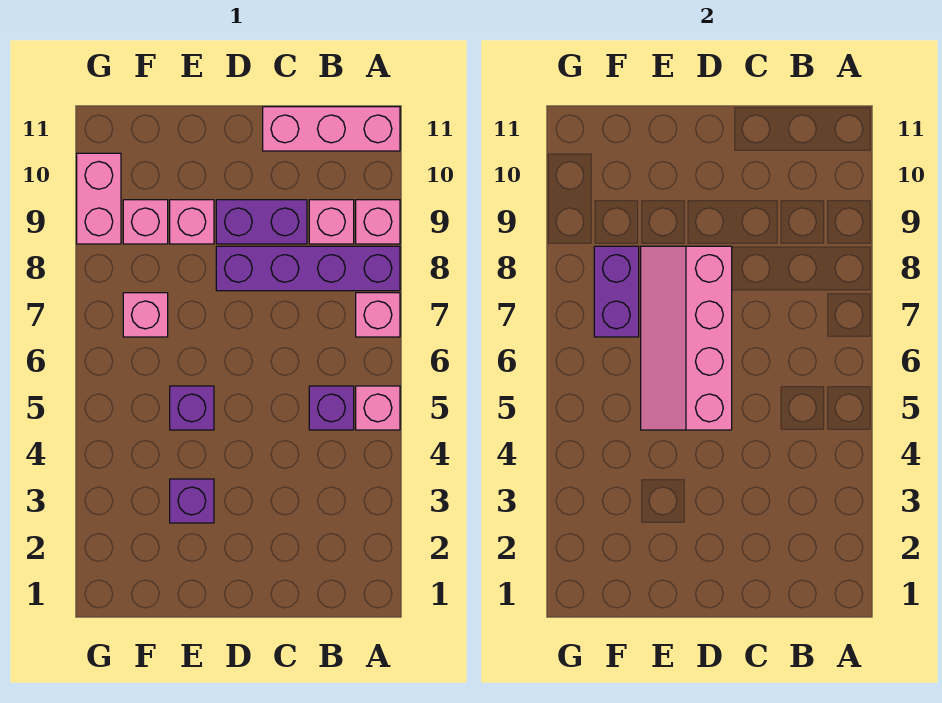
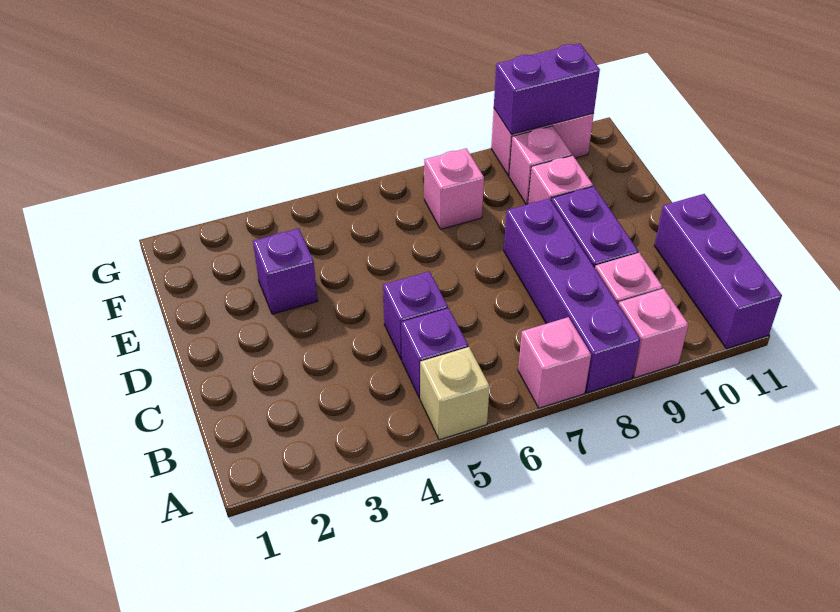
pink 1x1 brick [356,386,400,430] -> tan 1x1 brick [420,347,490,440]
pink 1x3 brick [263,107,400,151] -> purple 1x3 brick [655,194,782,349]
pink 2x4 slope [641,246,732,430] -> none
purple 1x1 brick [170,386,214,430] -> purple 1x1 brick moved to [383,271,448,360]
purple 1x2 brick [594,246,639,337] -> purple 1x2 brick moved to [494,43,600,134]

